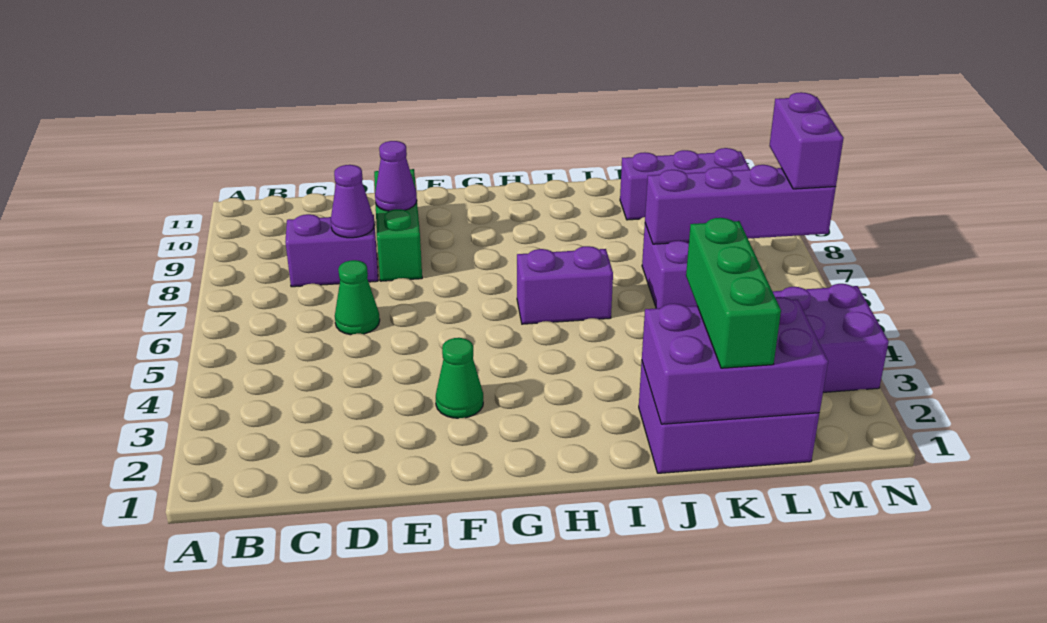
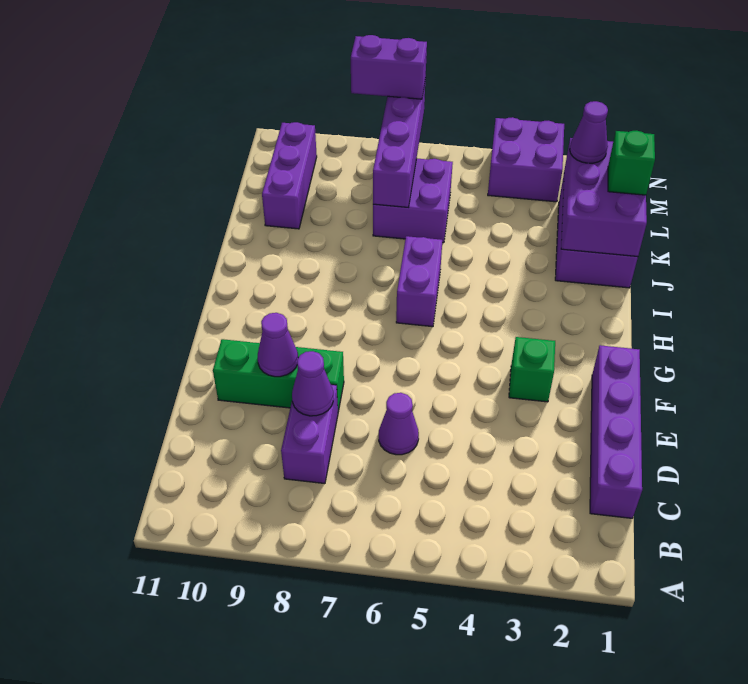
none -> purple 1x4 brick [590,345,642,518]
green 1x1 cone [335,260,380,335] -> purple 1x1 cone [379,393,419,455]
green 1x1 cone [436,338,483,418] -> green 1x1 brick [509,337,555,402]
green 1x3 brick [686,218,781,368] -> green 1x1 brick [608,131,655,195]
none -> purple 1x1 cone [570,101,608,163]

